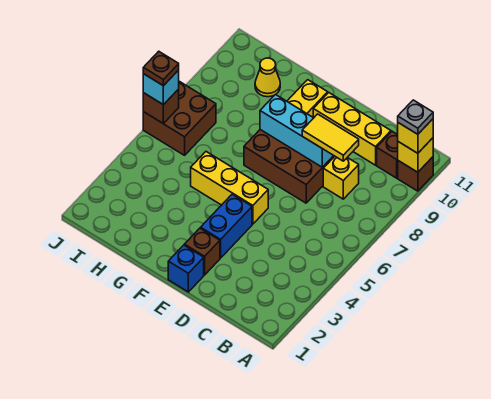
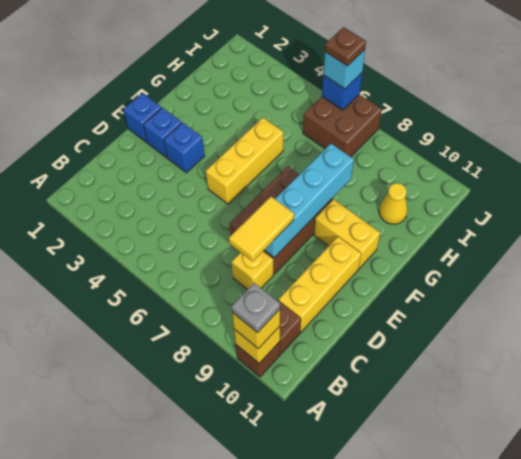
cyan 1x3 brick [260,94,333,167] -> cyan 1x4 brick [265,144,354,258]
brown 1x1 brick [184,228,220,275] -> blue 1x1 brick [143,108,182,157]
blue 1x2 brick [201,194,252,258] -> blue 1x1 brick [164,123,205,173]
brown 1x1 brick [143,89,179,124] -> blue 1x1 brick [322,73,362,110]

